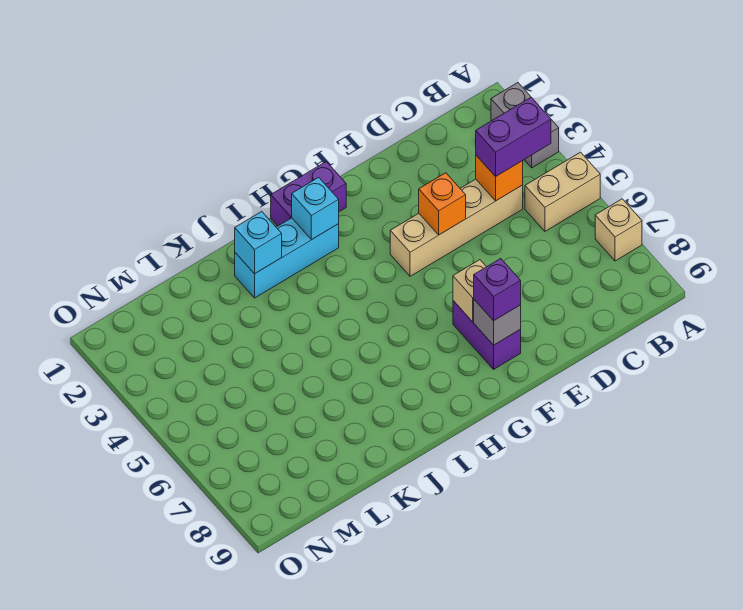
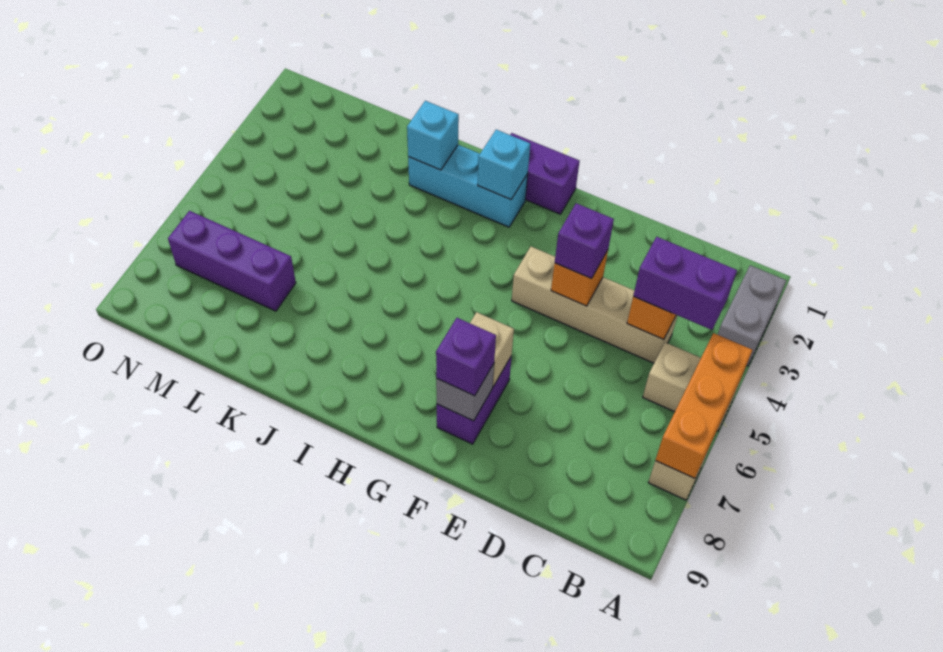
none -> orange 1x3 brick [655,333,752,478]
none -> purple 1x1 brick [555,203,614,279]
none -> purple 1x3 brick [168,211,296,311]

